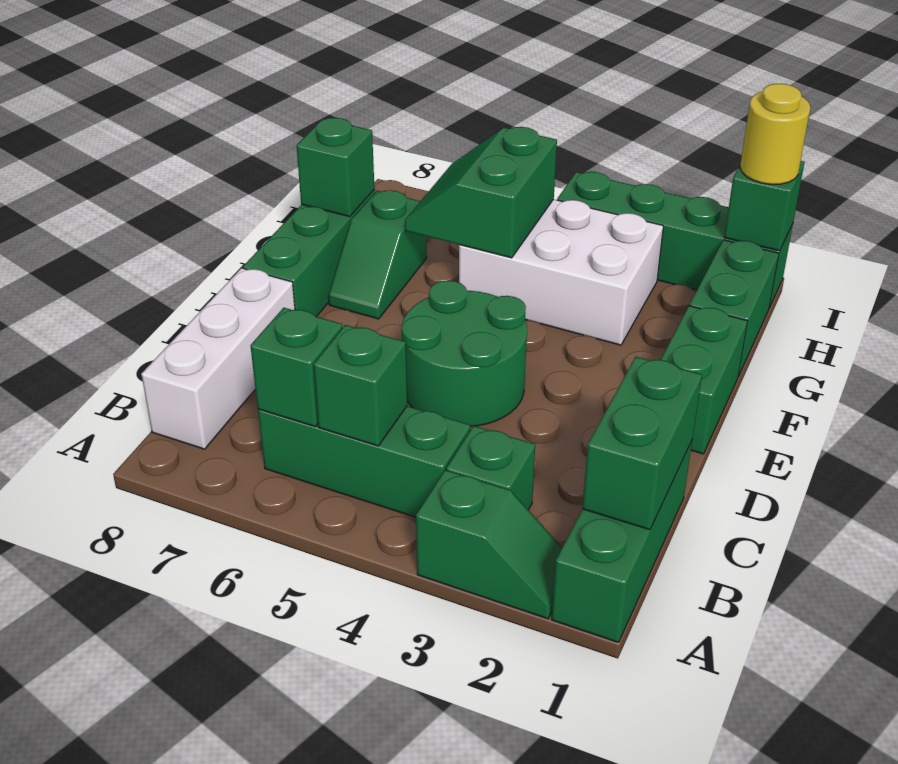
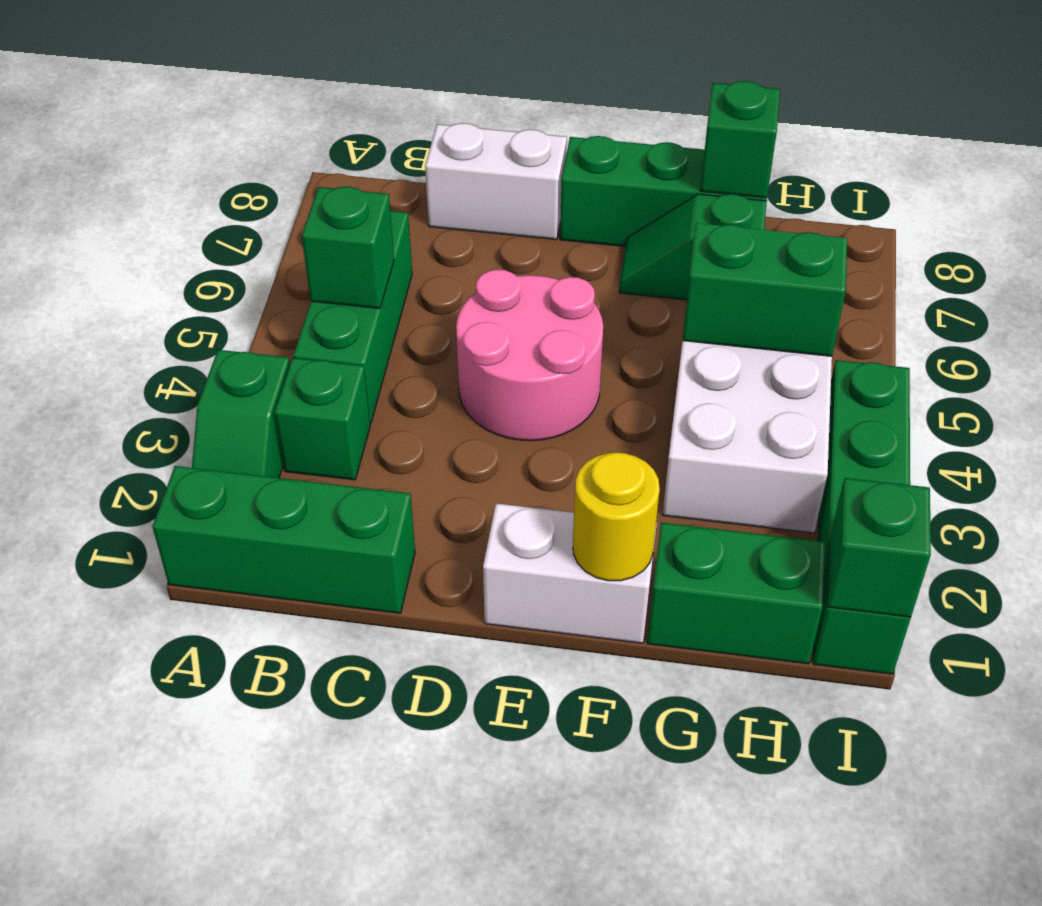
green 1x2 brick [582,357,702,530] -> none
green 1x1 brick [251,308,342,427] -> none
white 1x3 brick [141,268,295,449] -> white 1x2 brick [425,123,567,240]
green 2x2 round brick [402,280,527,427] -> pink 2x2 round brick [456,269,603,441]
green 1x2 brick [661,306,747,454] -> white 1x2 brick [483,503,657,643]
yellow 1x1 round brick [740,84,810,184] -> yellow 1x1 round brick moved to [573,452,660,581]

